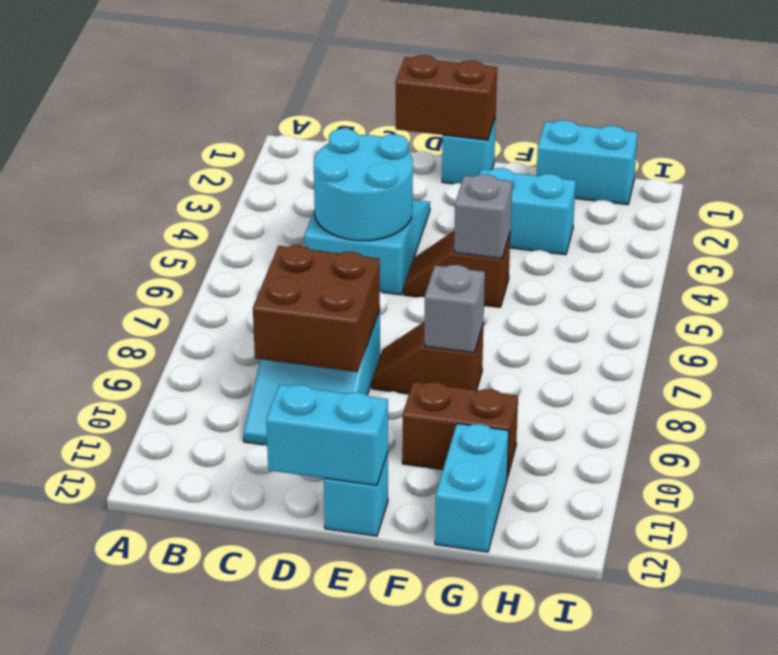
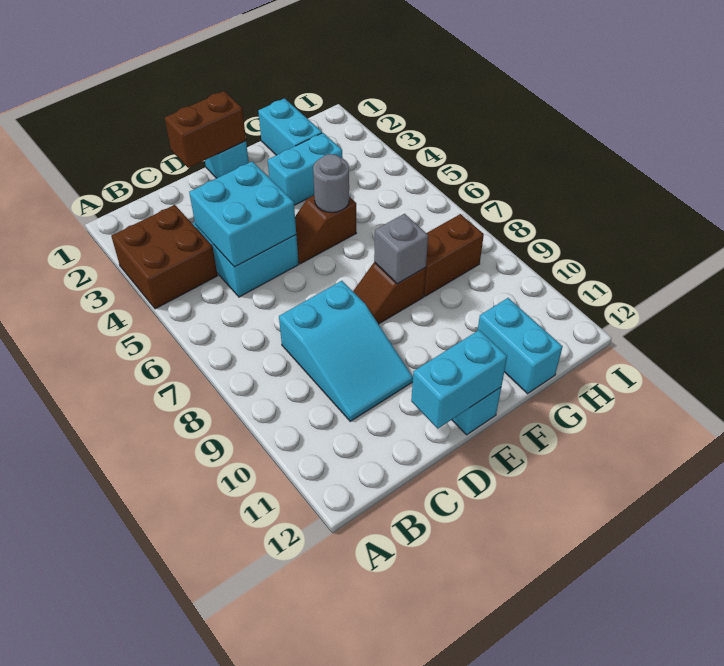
cyan 2x2 round brick [314,129,413,241] -> cyan 2x2 brick [189,161,296,267]
brown 2x2 brick [253,245,380,372] -> brown 2x2 brick moved to [111,205,218,309]
grey 1x1 brick [454,174,512,259] -> grey 1x1 round brick [313,154,349,213]
brown 1x2 brick [402,382,518,478] -> brown 1x2 brick moved to [424,214,484,296]
cyan 1x2 brick [536,120,638,205] -> cyan 1x2 brick turned to [258,98,322,155]

